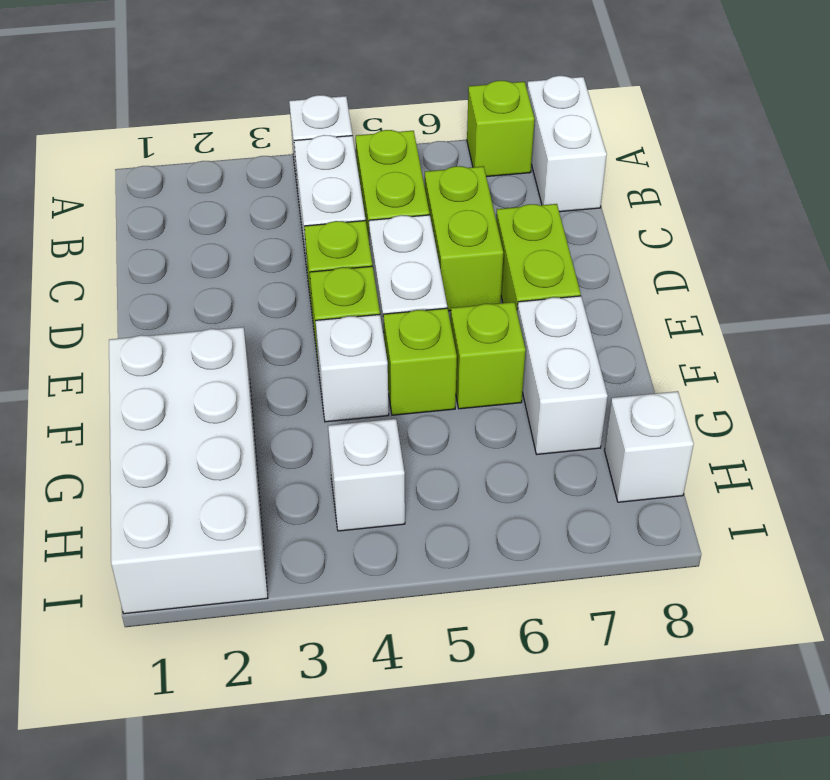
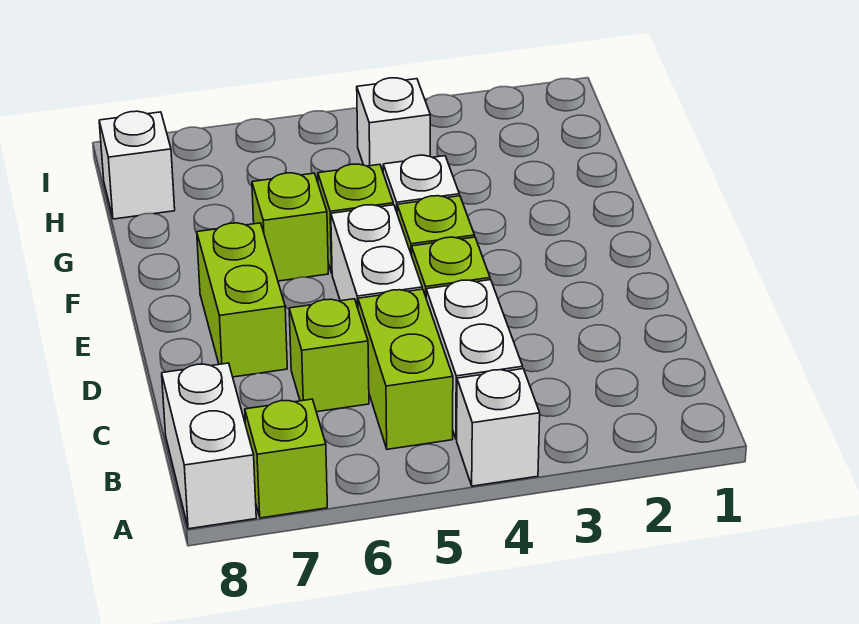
lime 1x2 brick [425,166,503,311] -> lime 1x1 brick [289,299,369,412]
white 2x4 brick [109,327,268,614] -> none
white 1x2 brick [517,296,608,454] -> none

